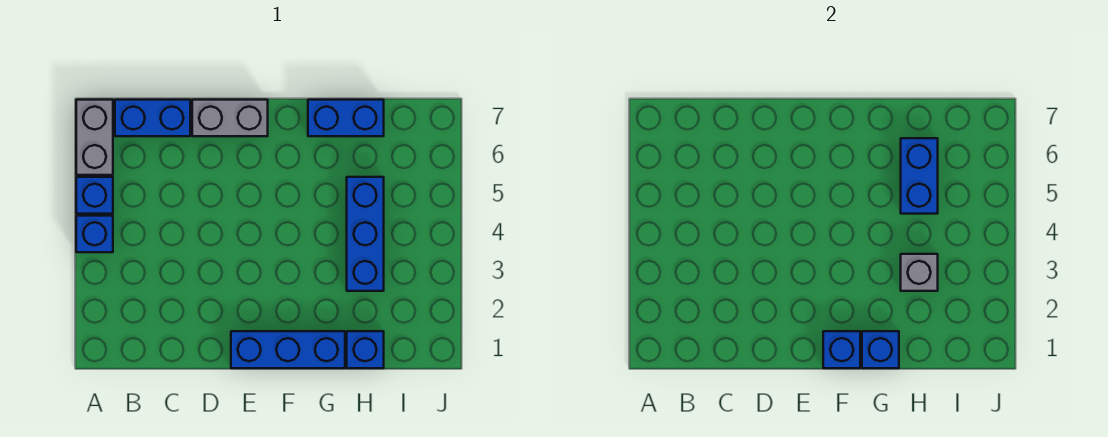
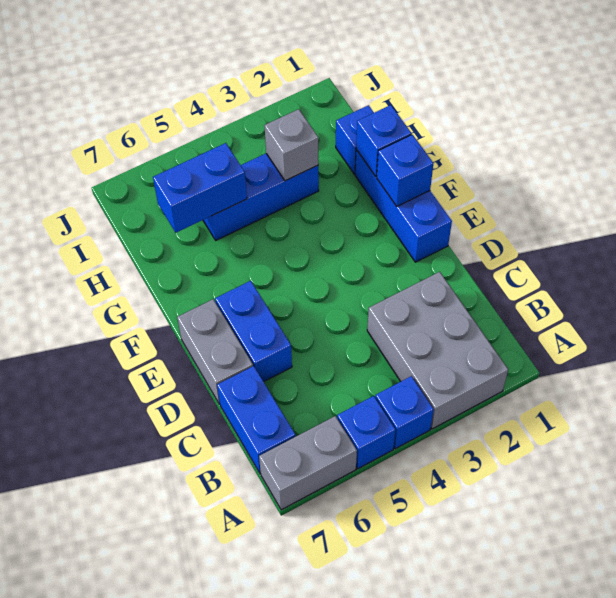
none -> grey 2x3 brick [367,272,508,429]
blue 1x2 brick [308,100,384,136] -> blue 1x2 brick moved to [215,281,292,382]

